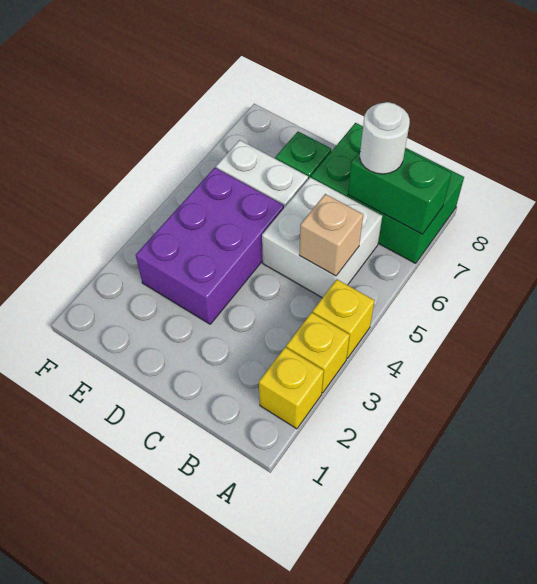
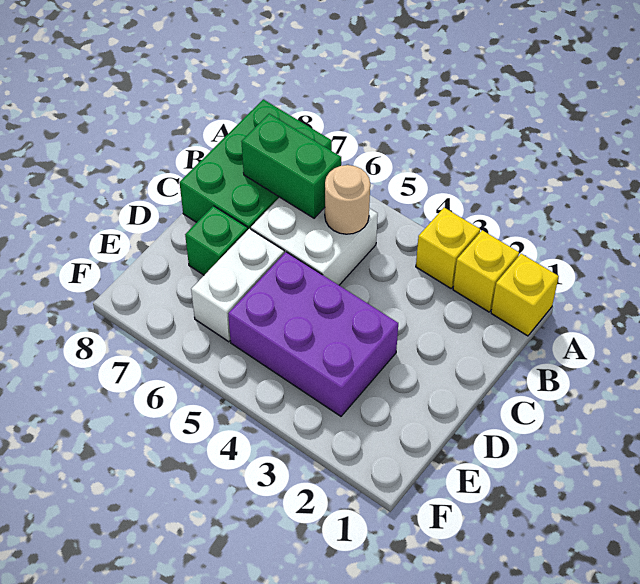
yellow 1x1 brick [313,279,375,358] -> yellow 1x1 brick moved to [491,254,559,336]
green 1x2 brick [348,150,451,234] -> green 1x2 brick turned to [241,114,341,218]
tan 1x1 brick [299,194,363,276] -> tan 1x1 round brick [325,165,370,234]
white 1x1 round brick [360,102,410,174] -> none

